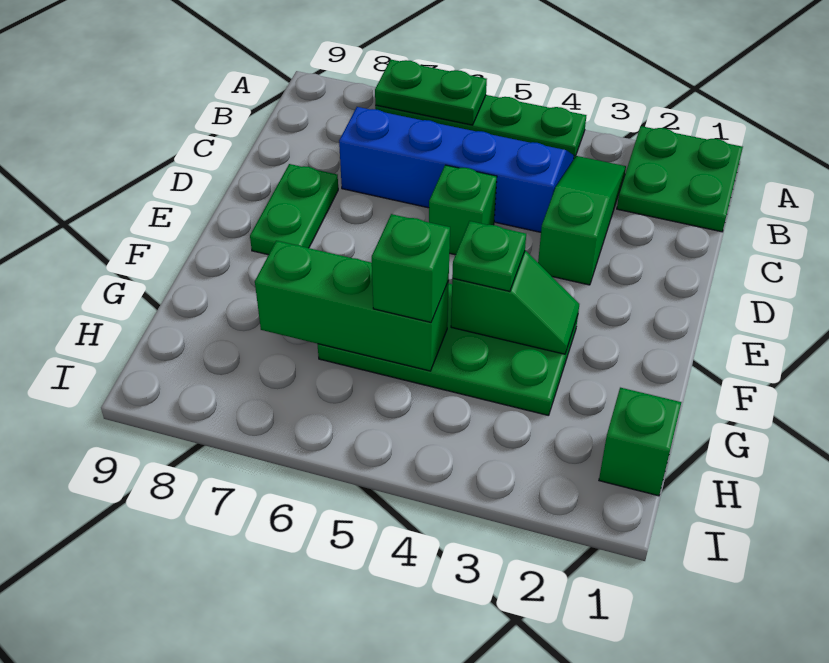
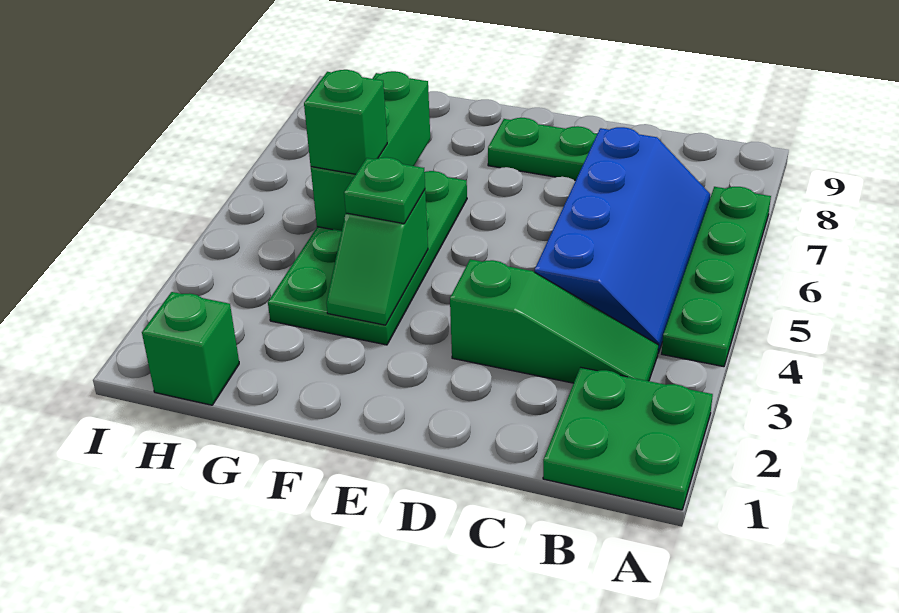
green 1x2 plate [375,60,487,125] -> none
green 1x1 brick [429,165,497,255] -> none

